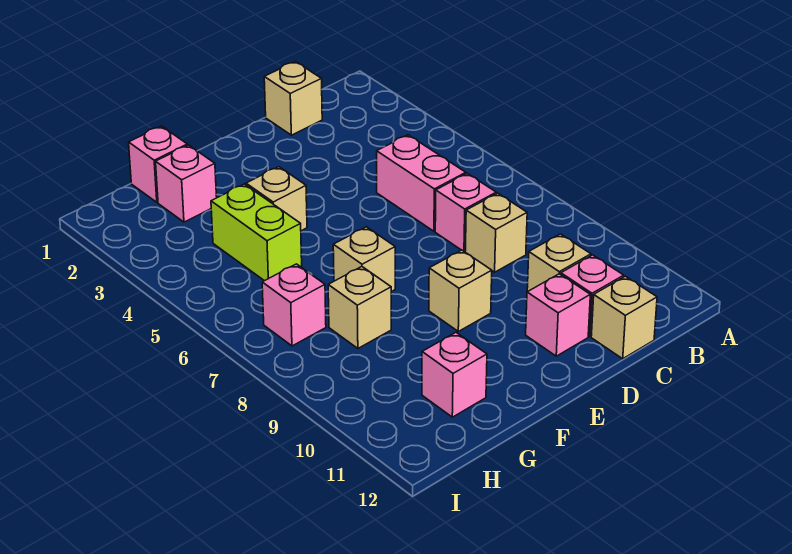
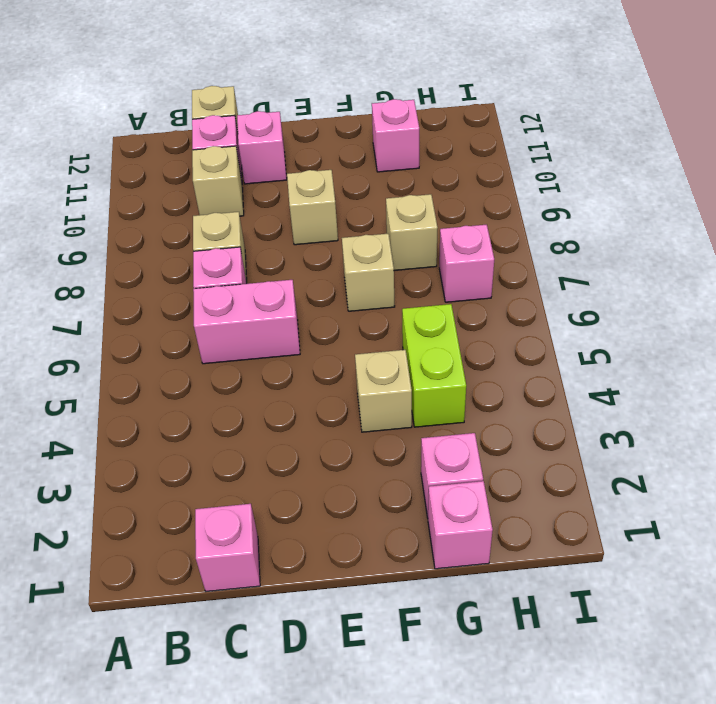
tan 1x1 brick [264,62,322,135] -> pink 1x1 brick [195,504,260,591]
pink 1x2 brick [377,135,466,231] -> pink 1x2 brick turned to [193,280,300,364]

